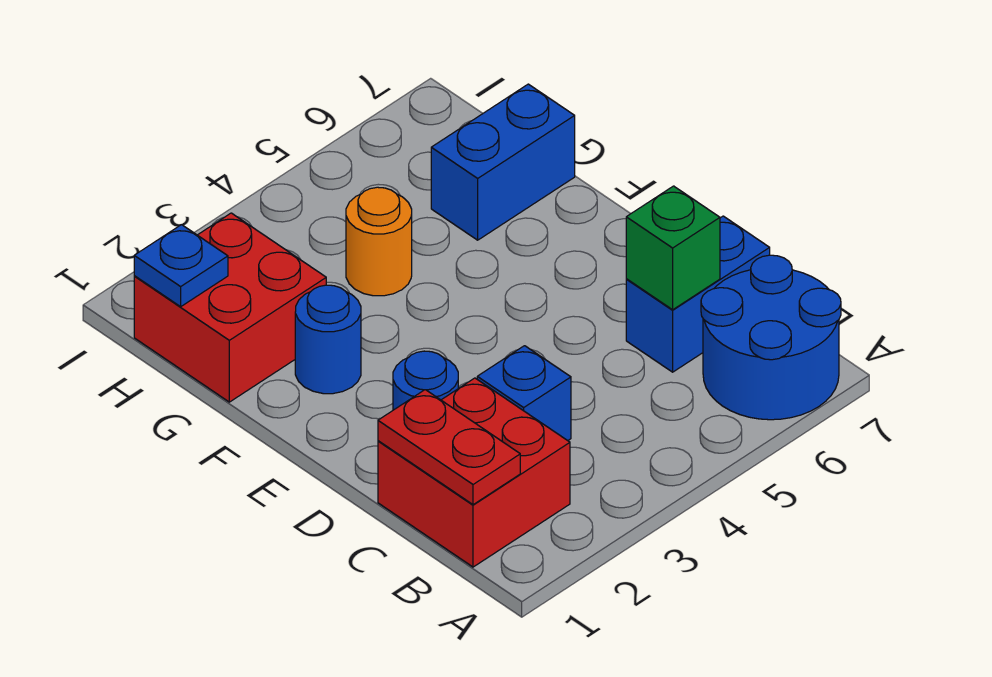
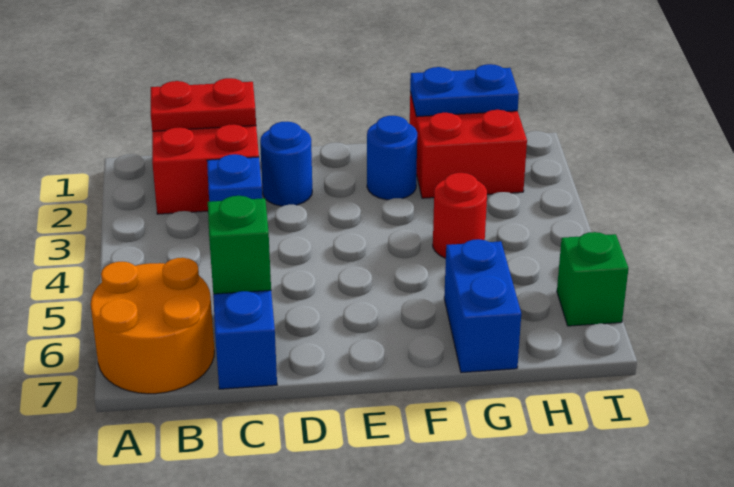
blue 2x2 round brick [701,255,841,420] -> orange 2x2 round brick [91,258,214,394]
orange 1x1 round brick [346,187,412,296] -> red 1x1 round brick [433,173,487,258]
blue 1x1 plate [134,225,228,307] -> blue 1x2 plate [410,64,519,117]
none -> green 1x1 brick [557,232,628,326]

